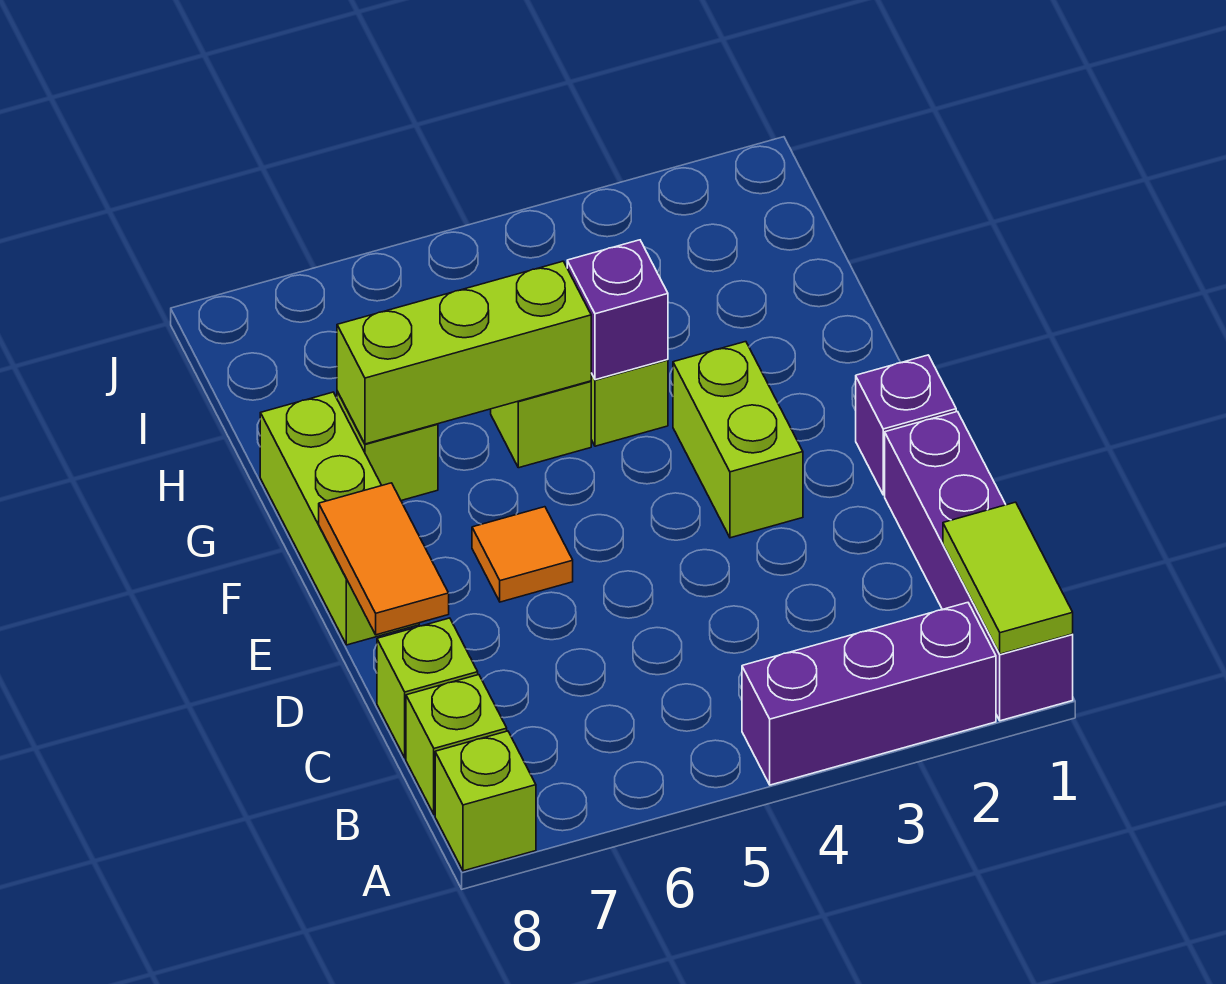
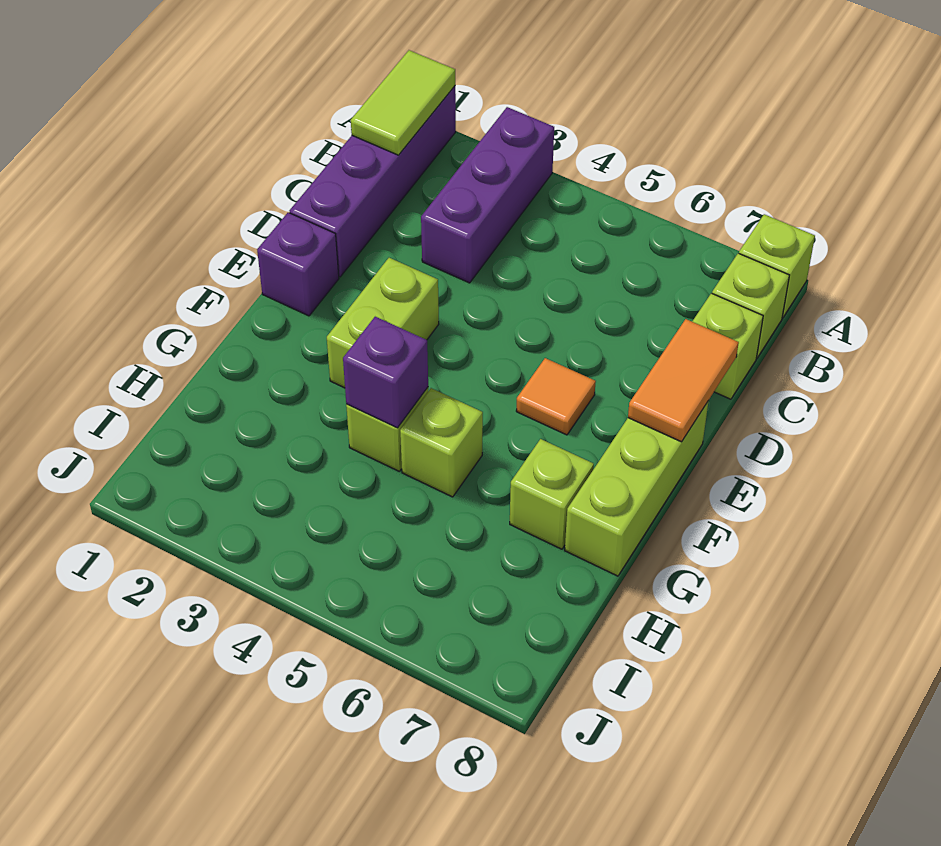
purple 1x3 brick [742,603,996,785] -> purple 1x3 brick turned to [421,107,554,283]
lime 1x3 brick [337,261,591,444] -> none

